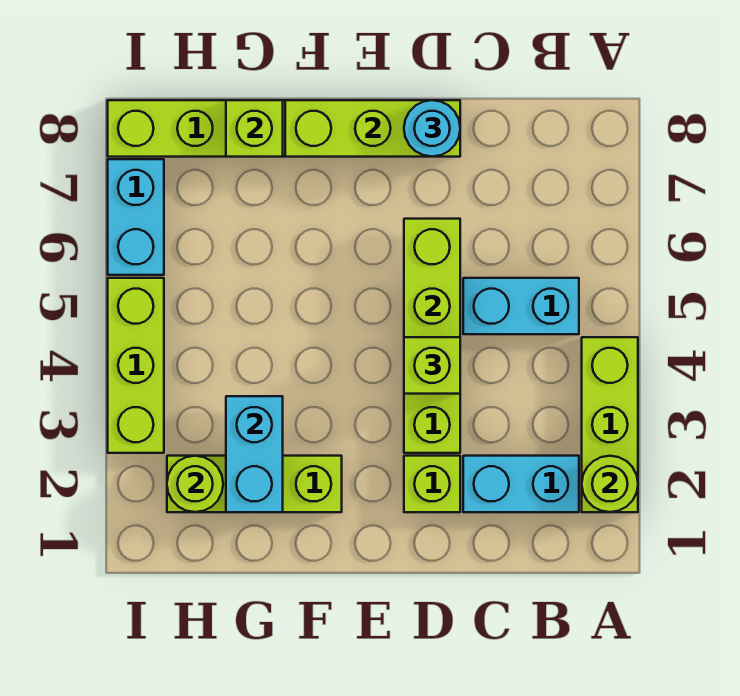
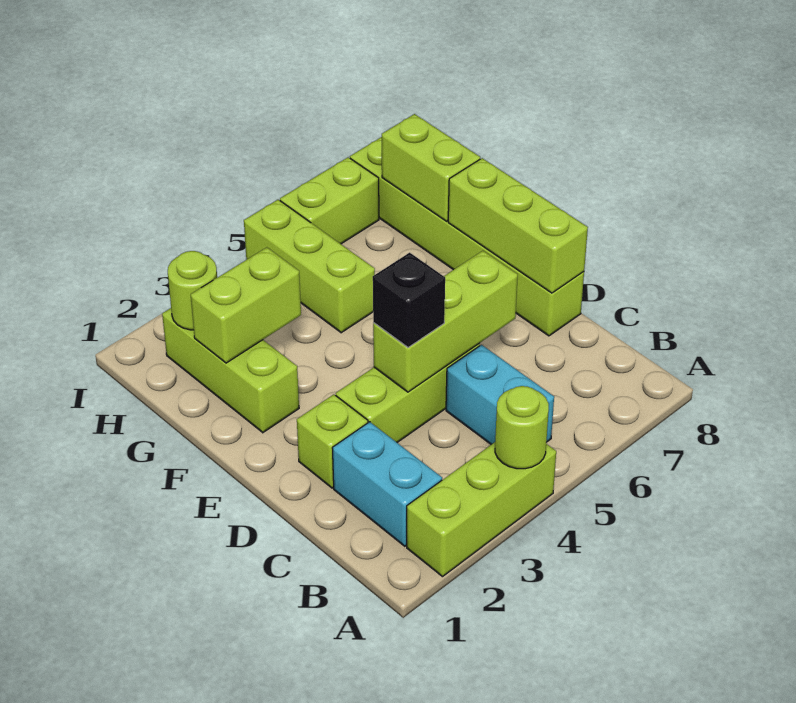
lime 1x1 round brick [582,456,638,512] -> lime 1x1 round brick moved to [495,386,549,469]
lime 1x1 brick [404,337,460,394] -> black 1x1 brick [373,253,445,347]
cyan 1x1 round brick [404,100,460,157] -> none
cyan 1x2 brick [226,396,283,512] -> lime 1x2 brick [191,247,301,363]
lime 1x1 brick [226,100,283,157] -> lime 1x2 brick [382,114,480,221]
lime 1x3 brick [108,278,164,453] -> lime 1x3 brick turned to [244,200,375,333]
cyan 1x2 brick [108,159,164,275] -> lime 1x2 brick [280,157,379,244]

